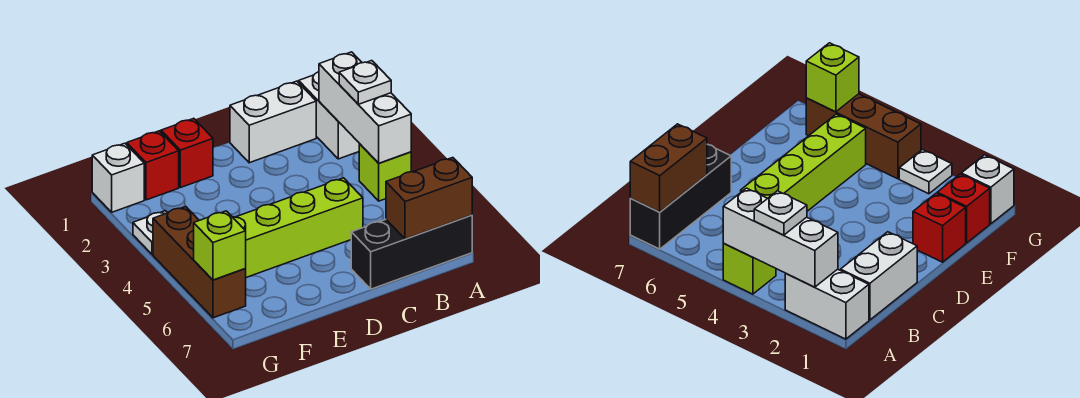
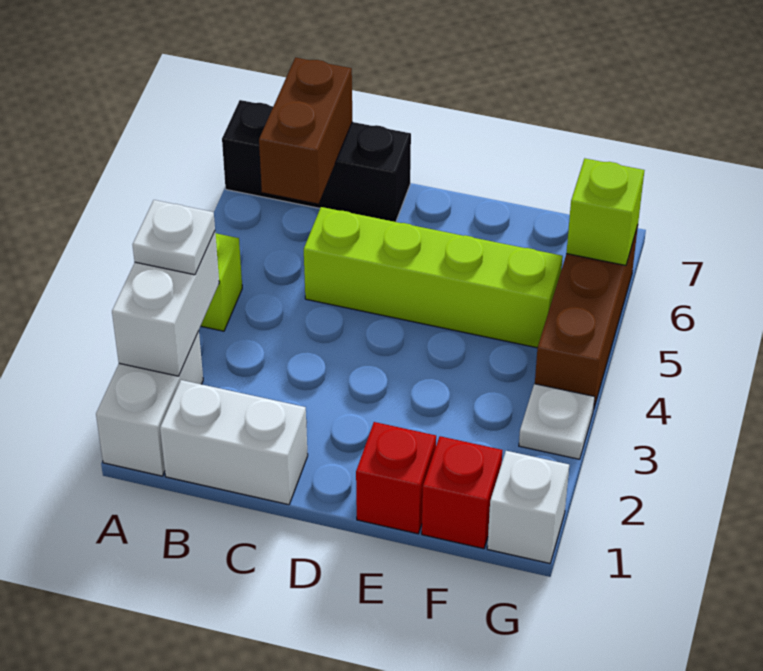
white 1x3 brick [319,52,411,163] -> white 1x2 brick [112,232,219,376]
brown 1x2 brick [386,158,472,239] -> brown 1x2 brick turned to [259,57,352,204]

